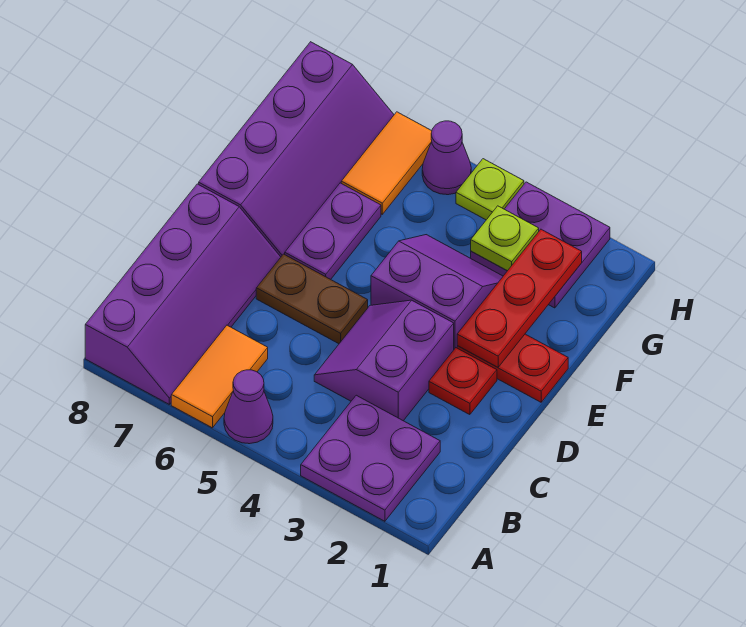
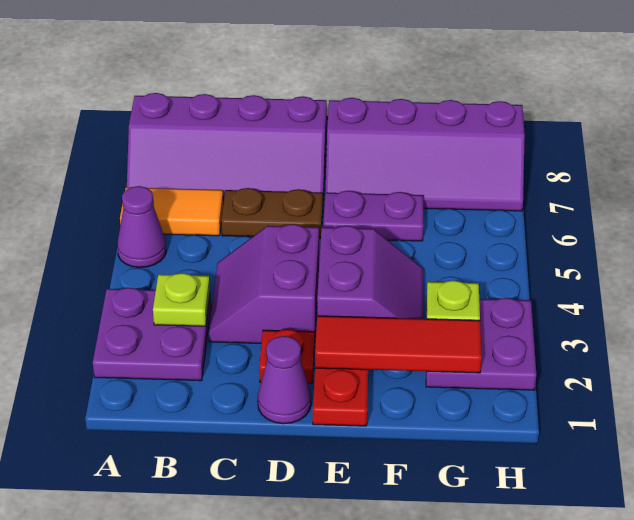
purple 2x2 slope [314,300,454,421] -> purple 2x2 slope turned to [209,224,319,343]
brown 1x2 plate [256,254,368,344] -> brown 1x2 plate turned to [221,188,323,238]
red 1x3 plate [457,229,582,367] -> red 1x3 tile [315,316,482,373]
orange 1x2 tile [341,112,432,214] -> none
lime 1x1 plate [456,159,524,220] -> lime 1x1 plate moved to [153,273,210,326]
purple 1x1 cone [422,121,471,195] -> purple 1x1 cone moved to [258,336,311,424]

